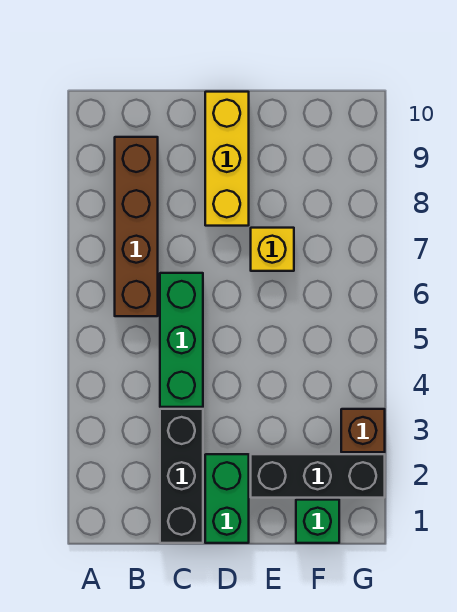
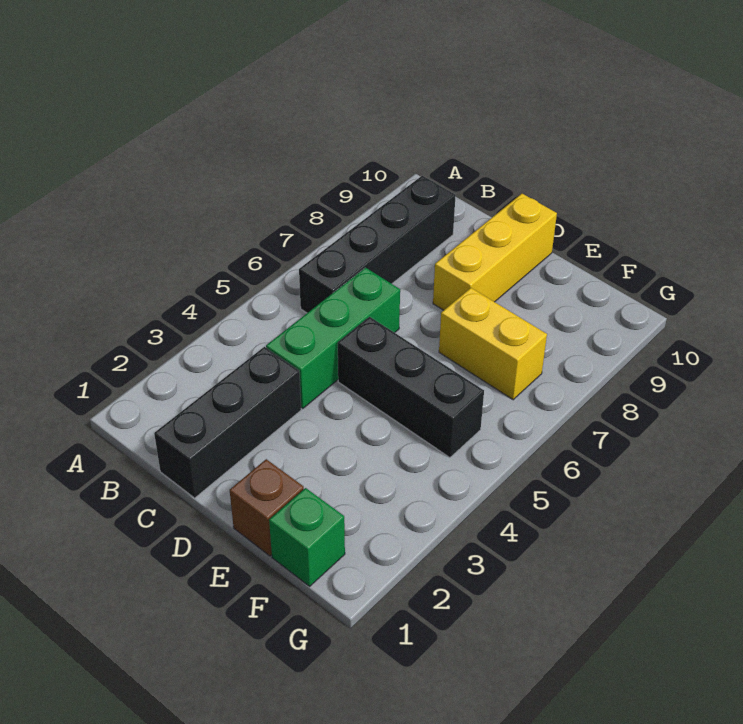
brown 1x4 brick [115,137,158,316] -> black 1x4 brick [299,176,456,313]
green 1x2 brick [205,454,249,543] -> none
black 1x3 brick [251,454,385,498] -> black 1x3 brick moved to [338,317,484,458]
yellow 1x1 brick [251,228,294,271] -> yellow 1x2 brick [439,288,547,400]
brown 1x1 brick [341,409,385,452] -> brown 1x1 brick moved to [230,459,304,556]

